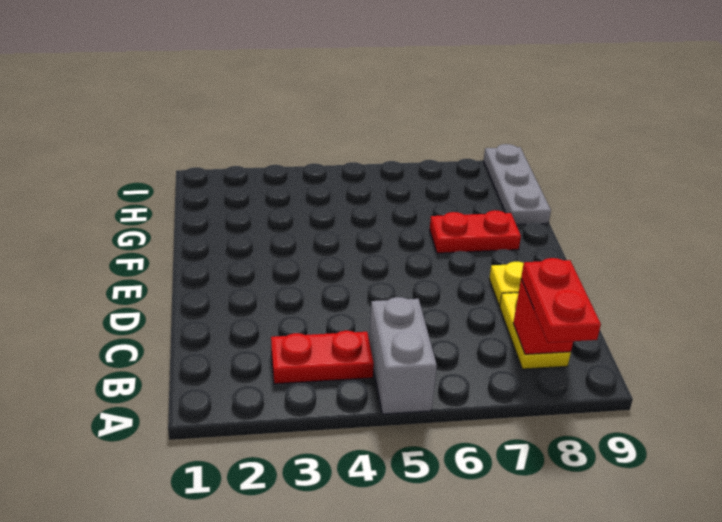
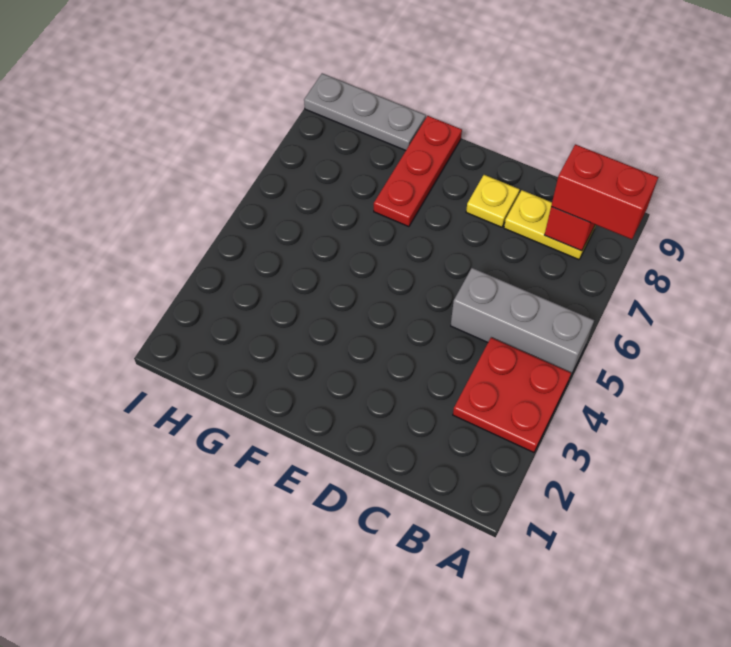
grey 1x2 brick [369,297,437,414] -> grey 1x3 brick [451,268,594,377]
red 1x2 plate [521,258,601,343] -> red 1x2 brick [551,144,658,239]
red 1x2 plate [271,331,374,384] -> red 2x2 plate [453,338,571,452]
red 1x2 plate [430,210,521,253] -> red 1x3 plate [374,116,462,227]

